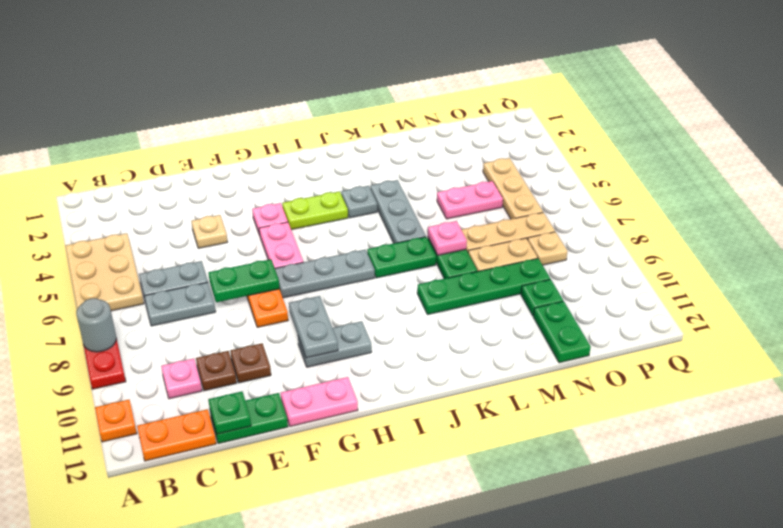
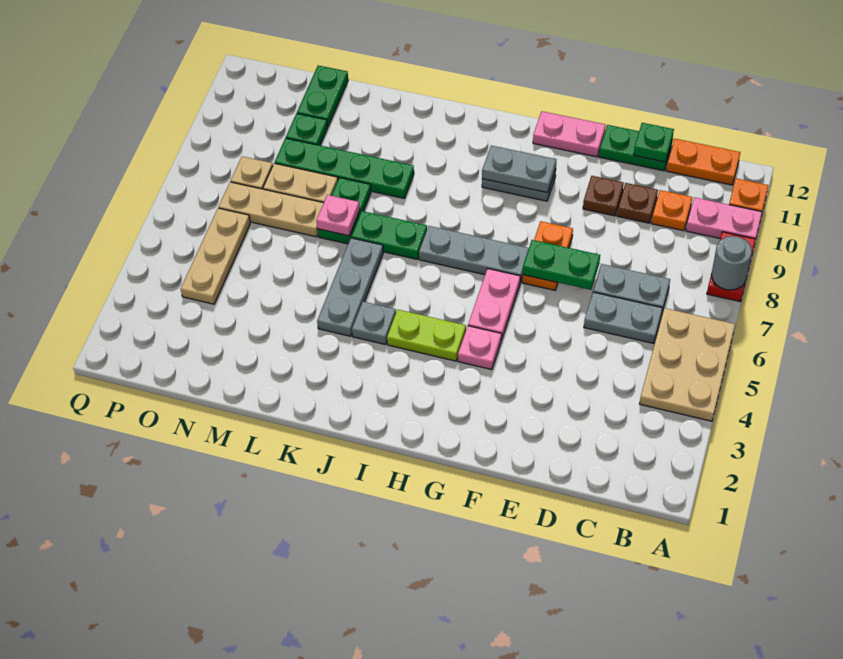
pink 1x1 plate [161,358,202,399] -> orange 1x1 plate [651,190,692,231]
tan 1x1 plate [191,215,227,248] -> none
grey 1x2 plate [289,296,338,358] -> grey 1x2 plate turned to [482,146,556,193]
pink 1x2 plate [437,181,503,219] -> pink 1x2 plate moved to [686,197,762,239]

